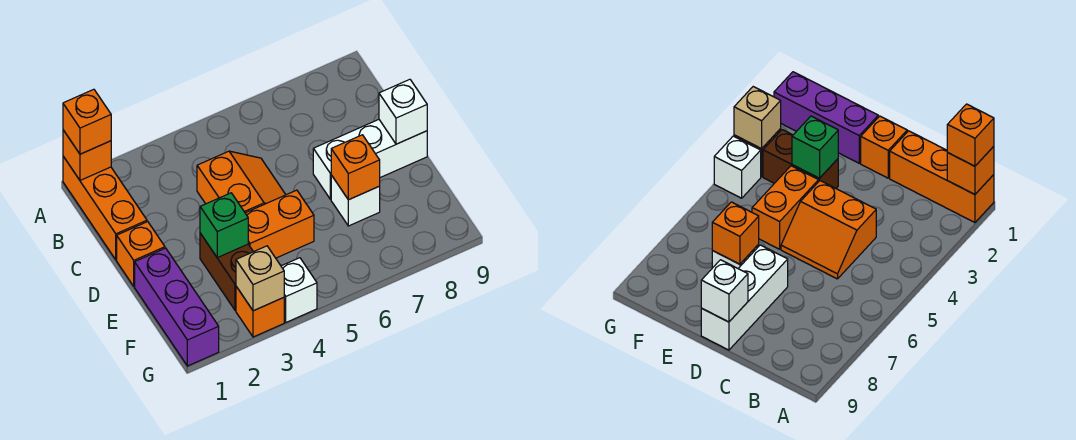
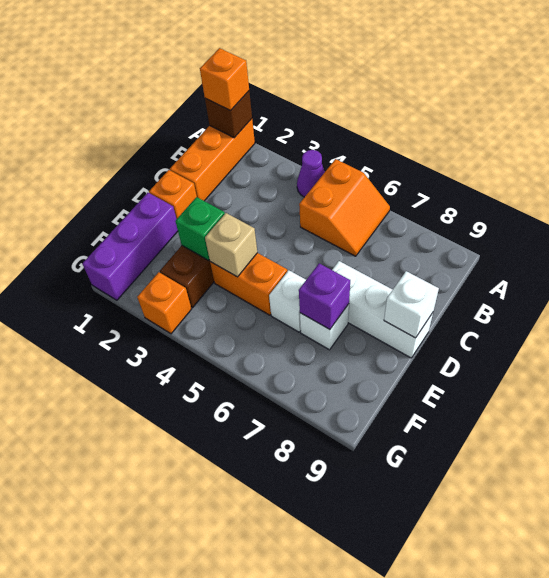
orange 1x1 brick [63,130,111,180] -> brown 1x1 brick [205,91,252,138]
none -> purple 1x1 cone [297,150,325,197]
orange 2x2 slope [197,151,286,213] -> orange 2x2 slope moved to [299,159,390,256]
orange 1x1 brick [331,135,380,200] -> purple 1x1 brick [299,263,350,329]
tan 1x1 brick [236,246,284,311] -> tan 1x1 brick moved to [205,213,257,277]
white 1x1 brick [281,258,317,322] -> white 1x1 brick moved to [269,270,306,332]

